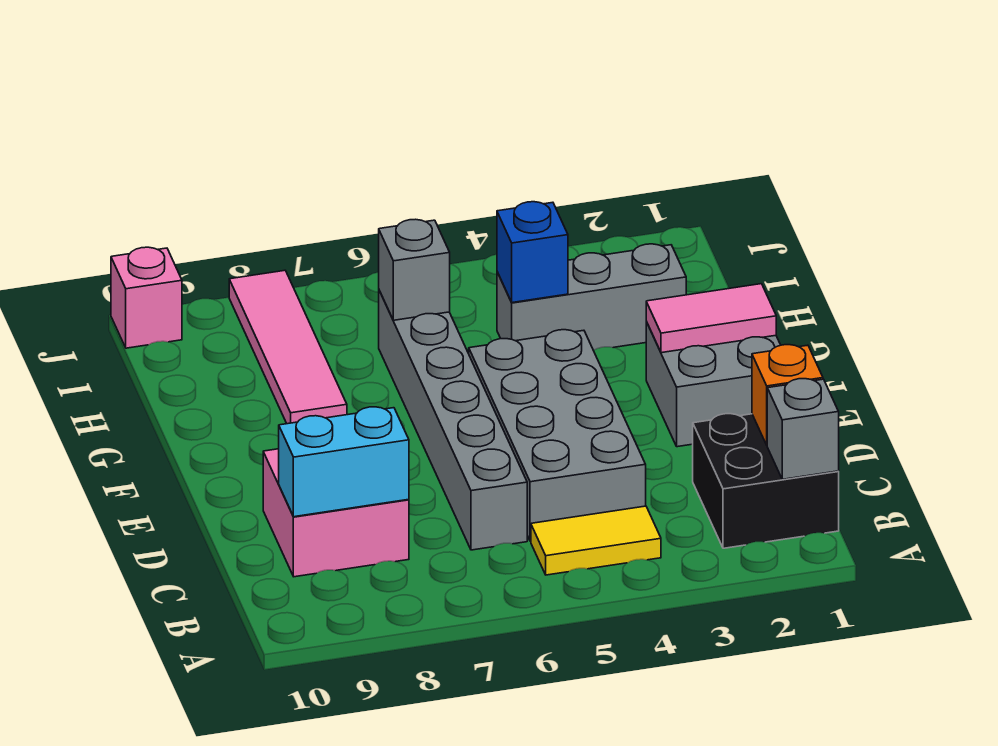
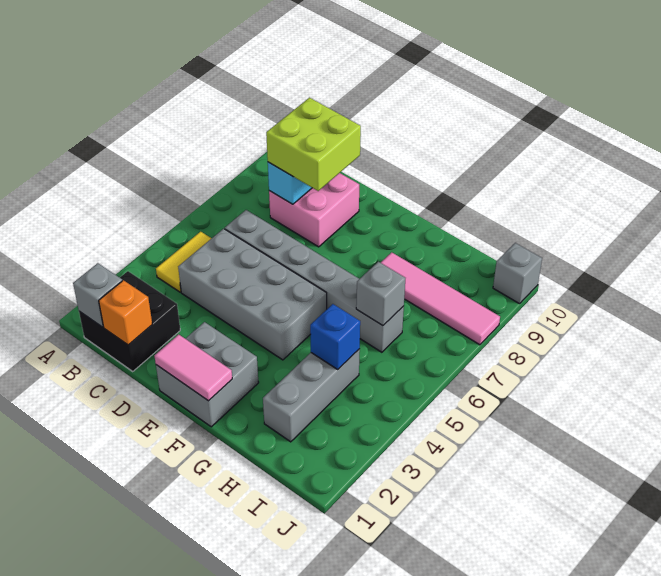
none -> lime 2x2 brick [266,98,361,191]
pink 1x2 tile [646,284,776,353] -> pink 1x2 tile turned to [155,334,232,401]
pink 1x1 brick [111,247,182,348] -> grey 1x1 brick [493,243,542,304]

